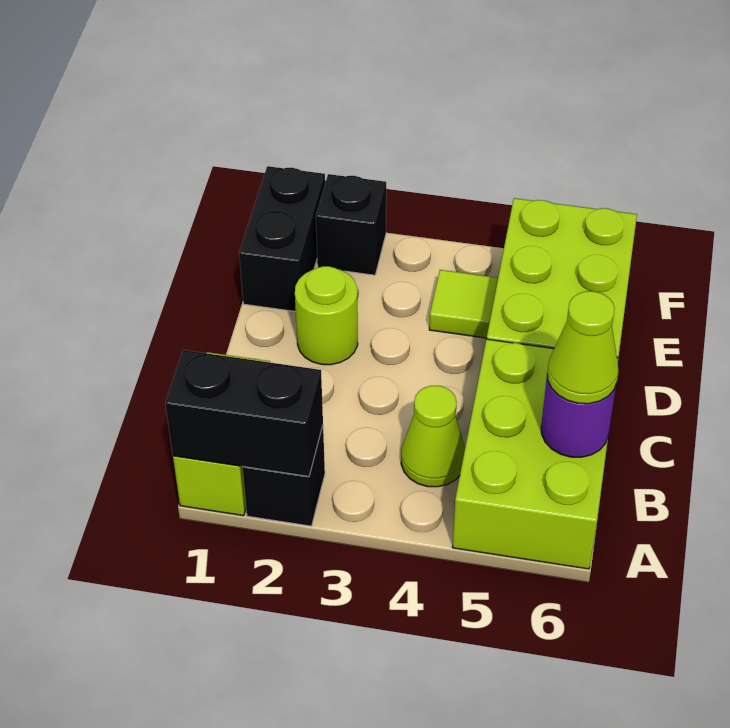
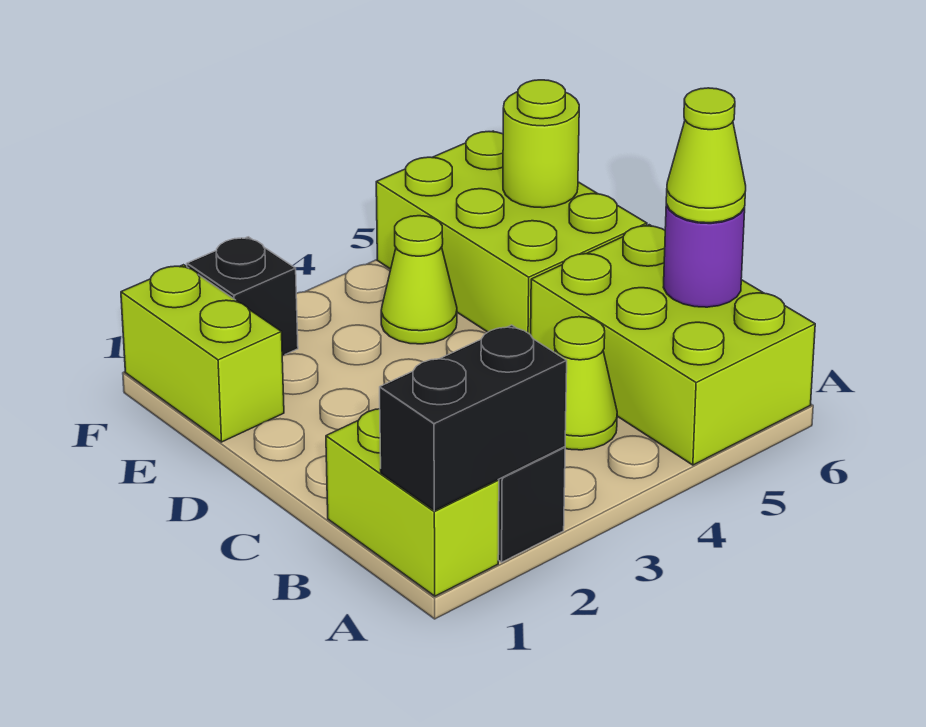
lime 1x1 round brick [295,266,358,365] -> lime 1x1 round brick moved to [503,80,579,208]
black 1x2 brick [239,166,325,311] -> lime 1x2 brick [121,265,284,442]
lime 1x1 tile [429,270,498,338] -> lime 1x1 cone [381,216,457,344]

